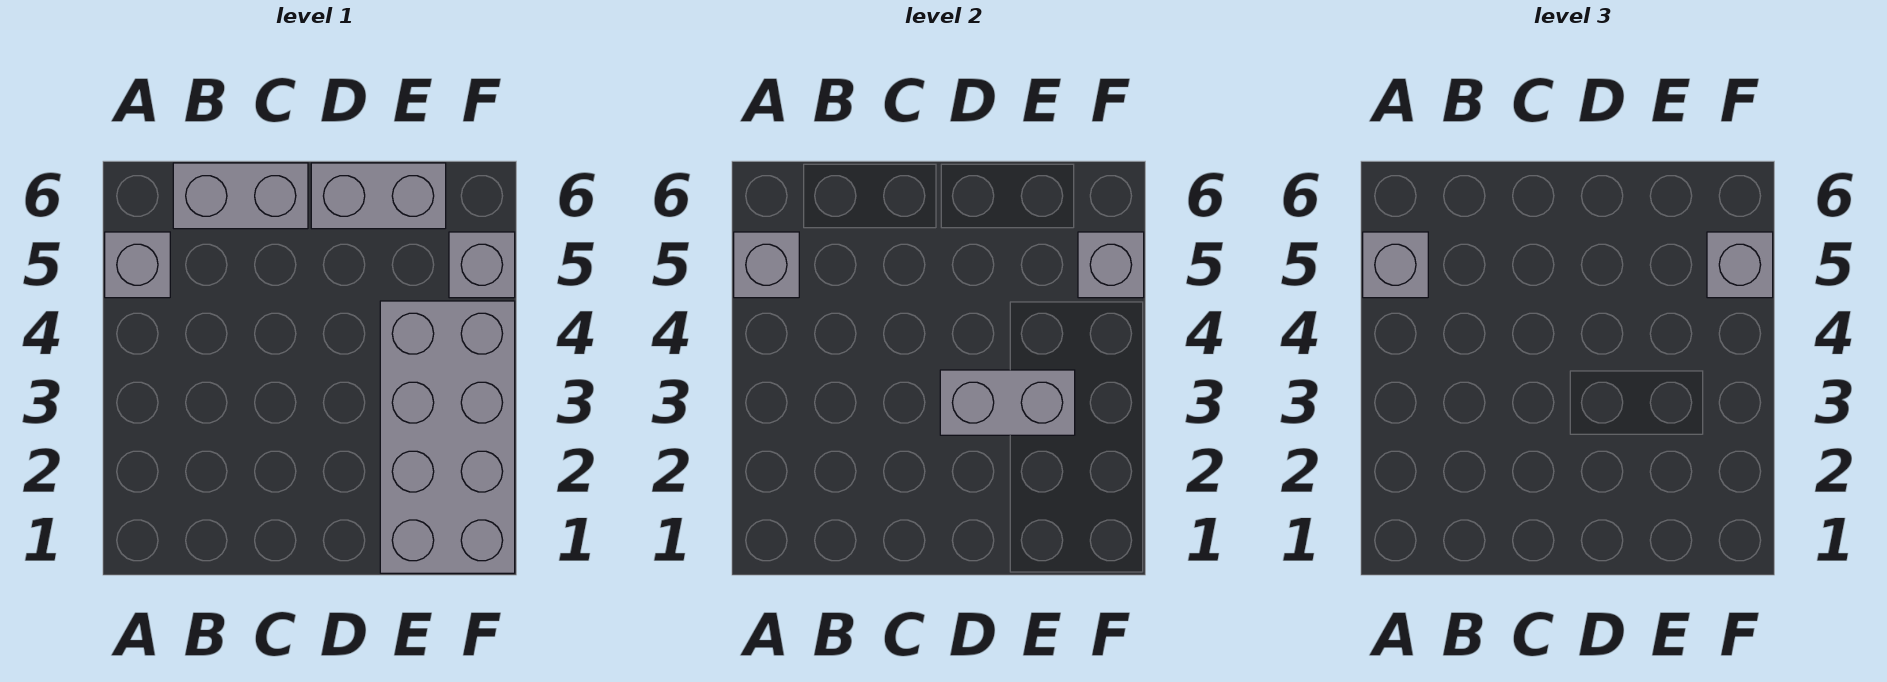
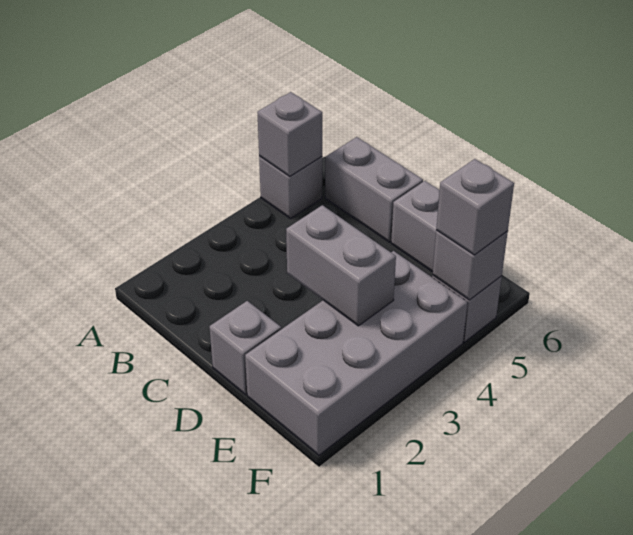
grey 1x1 brick [1363,232,1428,298] -> grey 1x1 brick moved to [209,301,281,395]

